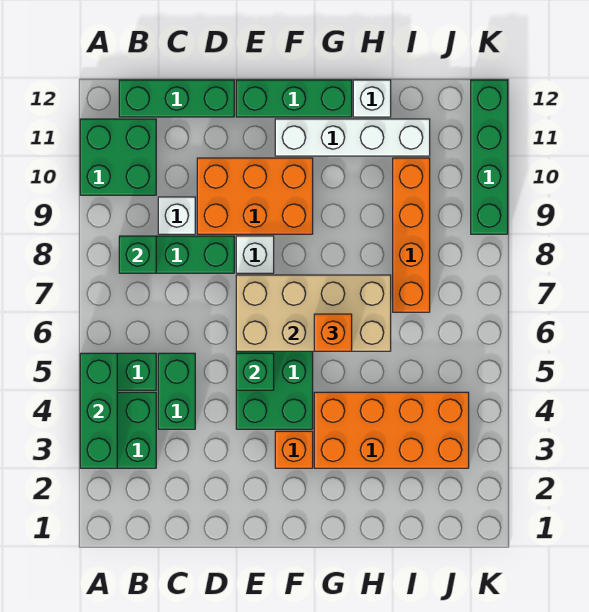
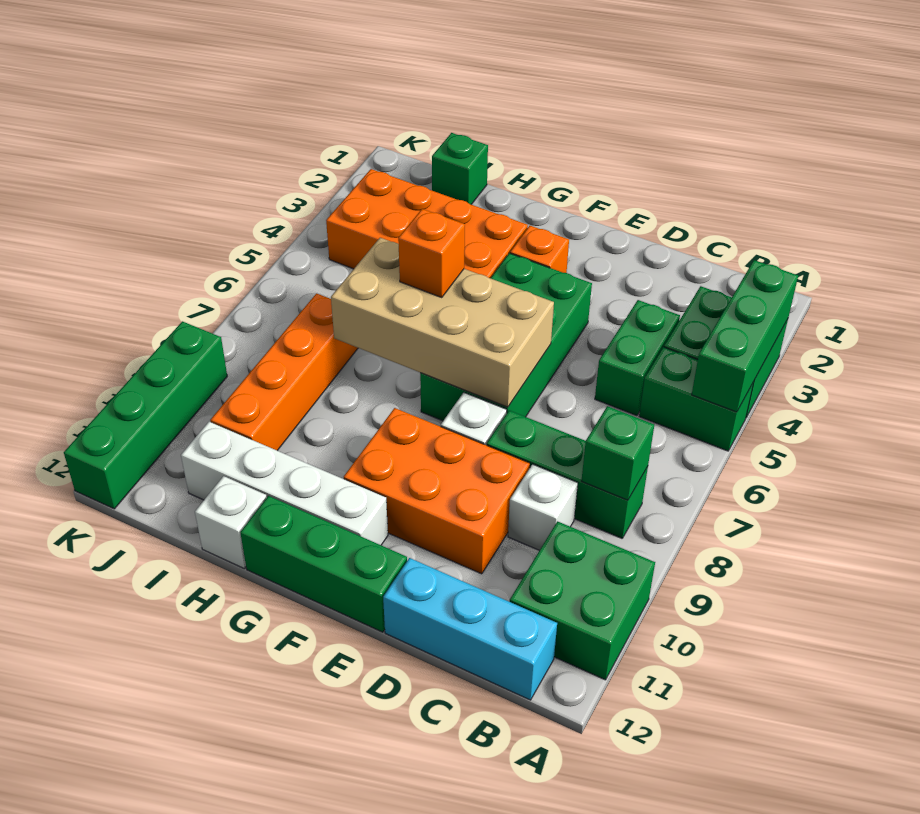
green 1x3 brick [119,80,234,117] -> cyan 1x3 brick [383,558,557,700]
green 1x1 brick [236,353,274,390] -> green 1x1 brick moved to [432,133,488,204]

